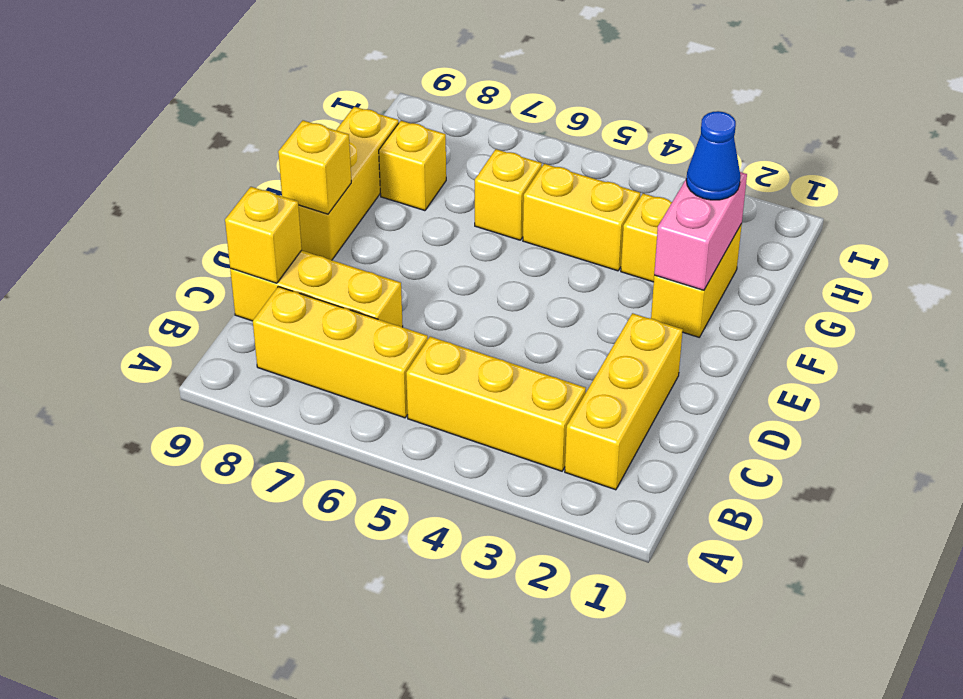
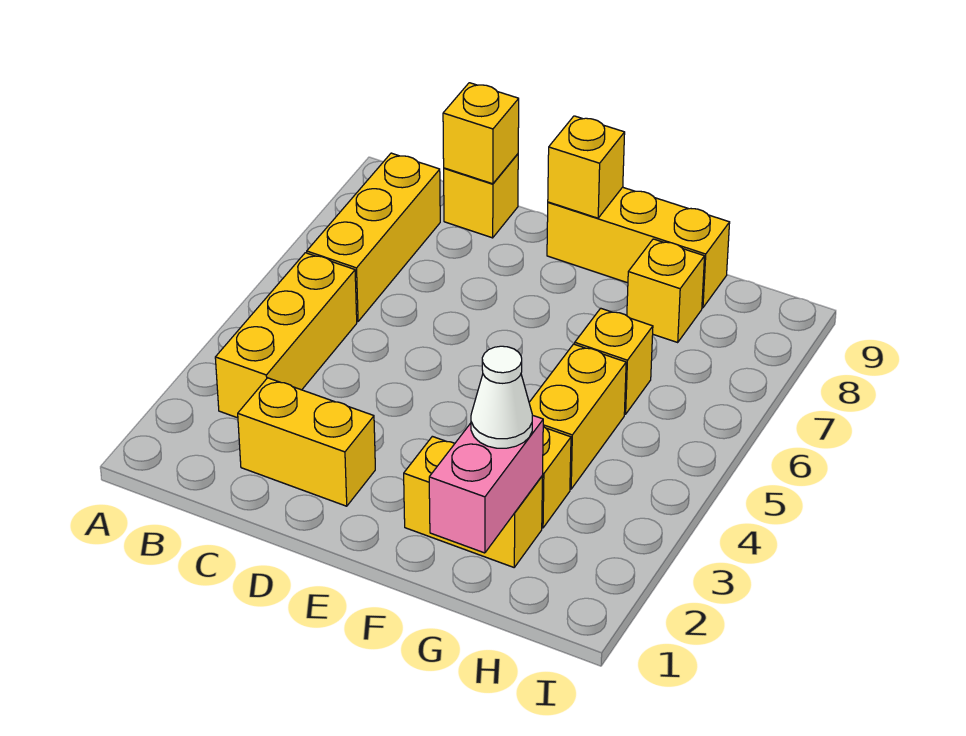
yellow 1x3 brick [565,313,683,490] -> yellow 1x2 brick [238,378,375,506]
yellow 1x3 brick [230,250,403,327] -> yellow 1x1 brick [444,154,518,238]
pink 1x2 brick [654,172,747,290] -> pink 1x2 brick turned to [429,415,543,553]
blue 1x1 cone [686,111,740,200] -> white 1x1 cone [471,346,532,448]

